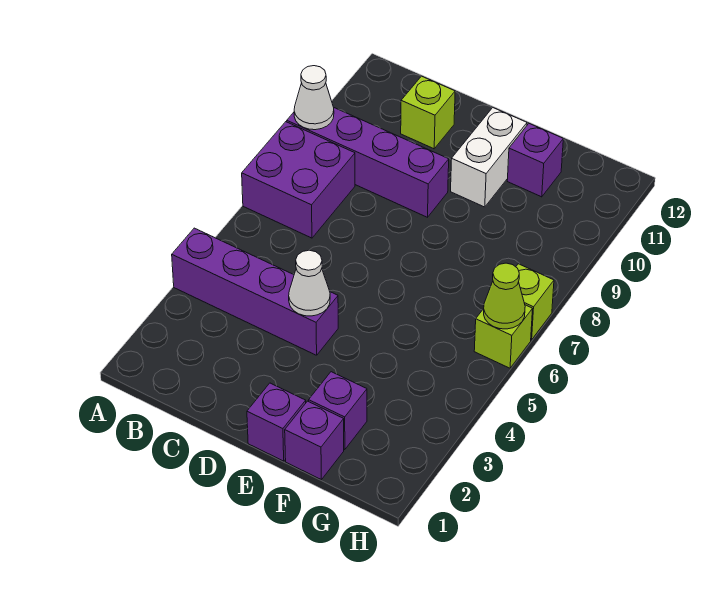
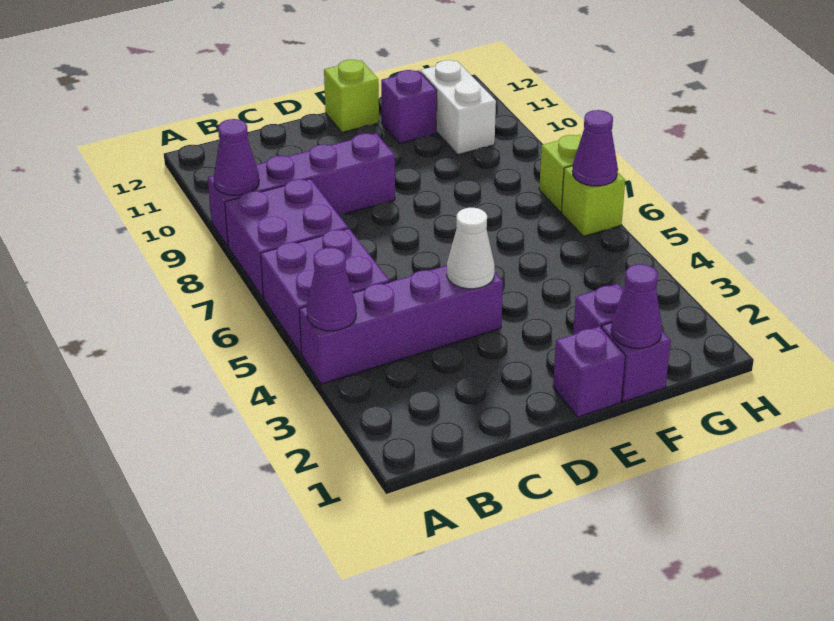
none -> purple 1x1 cone [307,248,356,331]
none -> purple 2x2 brick [261,228,390,354]
white 1x1 cone [294,66,334,130] -> purple 1x1 cone [214,119,259,195]
lime 1x1 brick [401,76,455,149] -> lime 1x1 brick moved to [324,60,379,132]
white 1x2 brick [451,108,527,207] -> white 1x2 brick moved to [420,60,496,155]
none -> purple 1x1 cone [611,264,662,348]
lime 1x1 cone [484,263,525,329] -> purple 1x1 cone [572,110,618,186]

